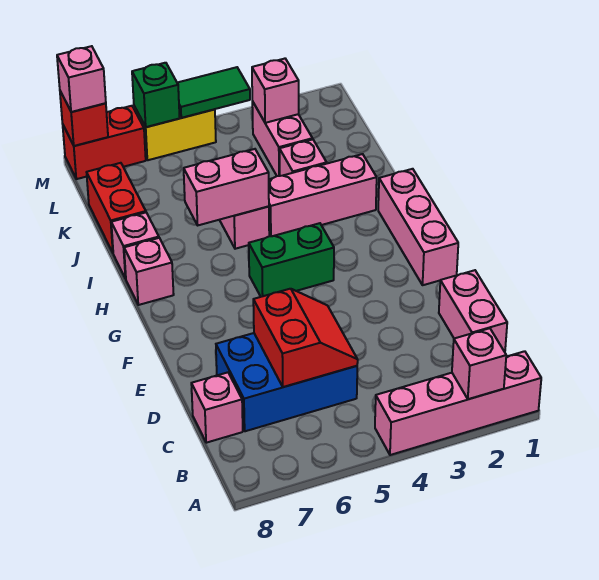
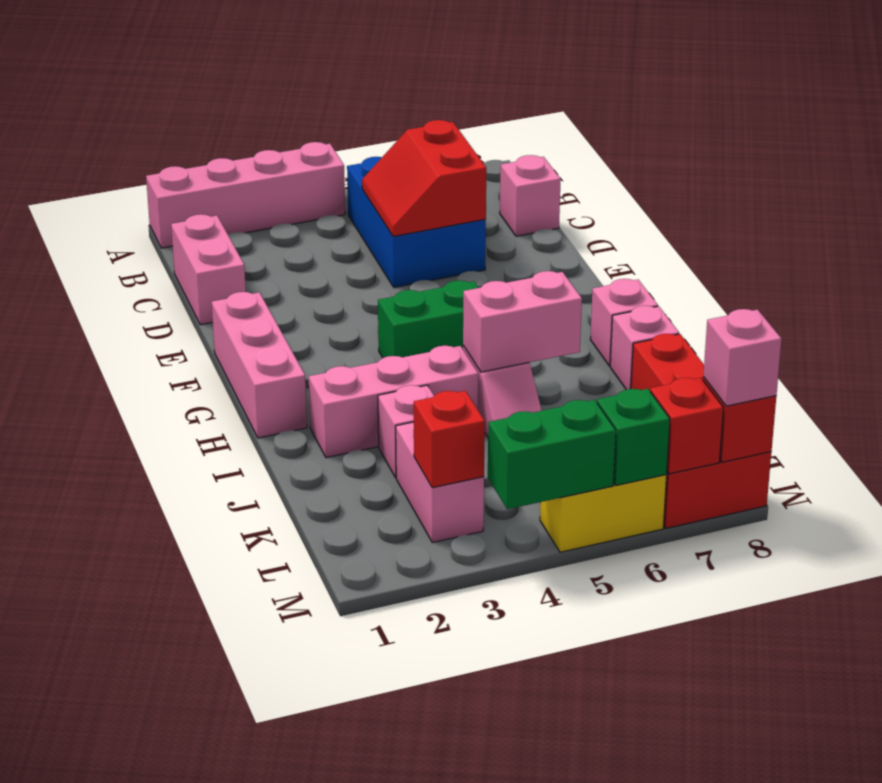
pink 1x1 brick [452,328,506,399] -> none
blue 2x3 brick [216,333,357,431] -> blue 2x3 brick turned to [347,157,486,287]
pink 1x1 brick [252,59,299,123] -> red 1x1 brick [414,391,485,488]
green 1x2 tile [178,67,250,118] -> green 1x2 brick [488,400,616,509]
none -> red 1x1 brick [650,378,724,474]

